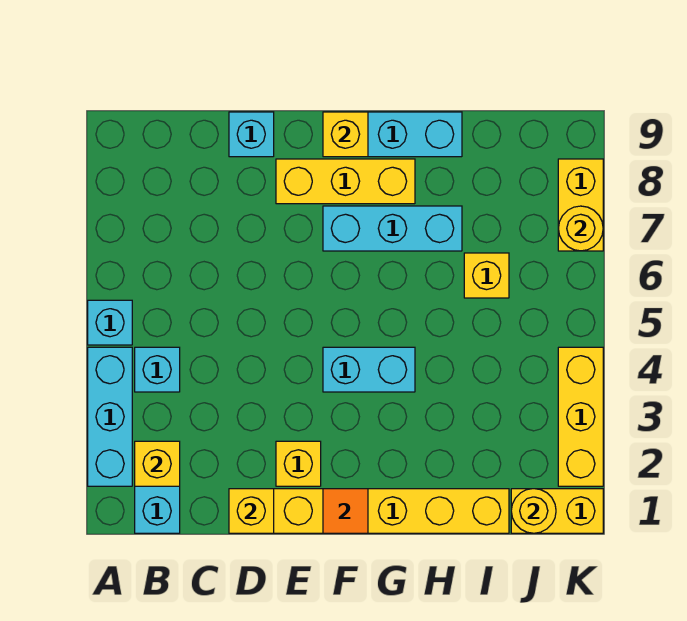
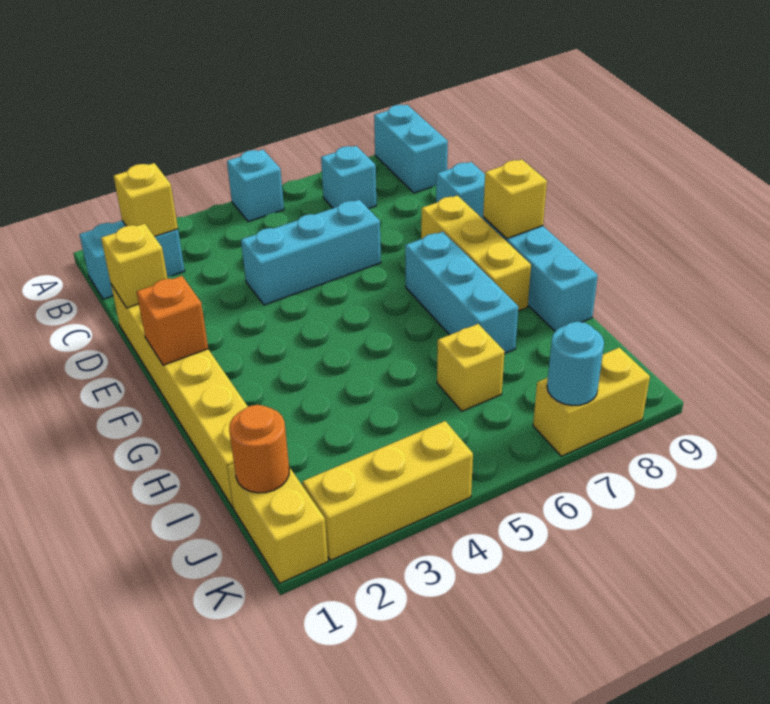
cyan 1x3 brick [88,347,132,486] -> cyan 1x3 brick moved to [241,200,381,305]
cyan 1x1 brick [135,347,180,392] -> cyan 1x1 brick moved to [321,146,376,209]
yellow 1x1 brick [276,441,321,486] -> none
orange 1x1 tile [323,489,368,533] -> orange 1x1 brick [137,276,208,365]
cyan 1x2 brick [323,347,415,392] -> cyan 1x2 brick moved to [374,105,448,193]
yellow 1x1 round brick [511,489,556,533] -> orange 1x1 round brick [229,405,289,493]
yellow 1x1 round brick [558,206,603,251] -> cyan 1x1 round brick [547,322,604,405]

